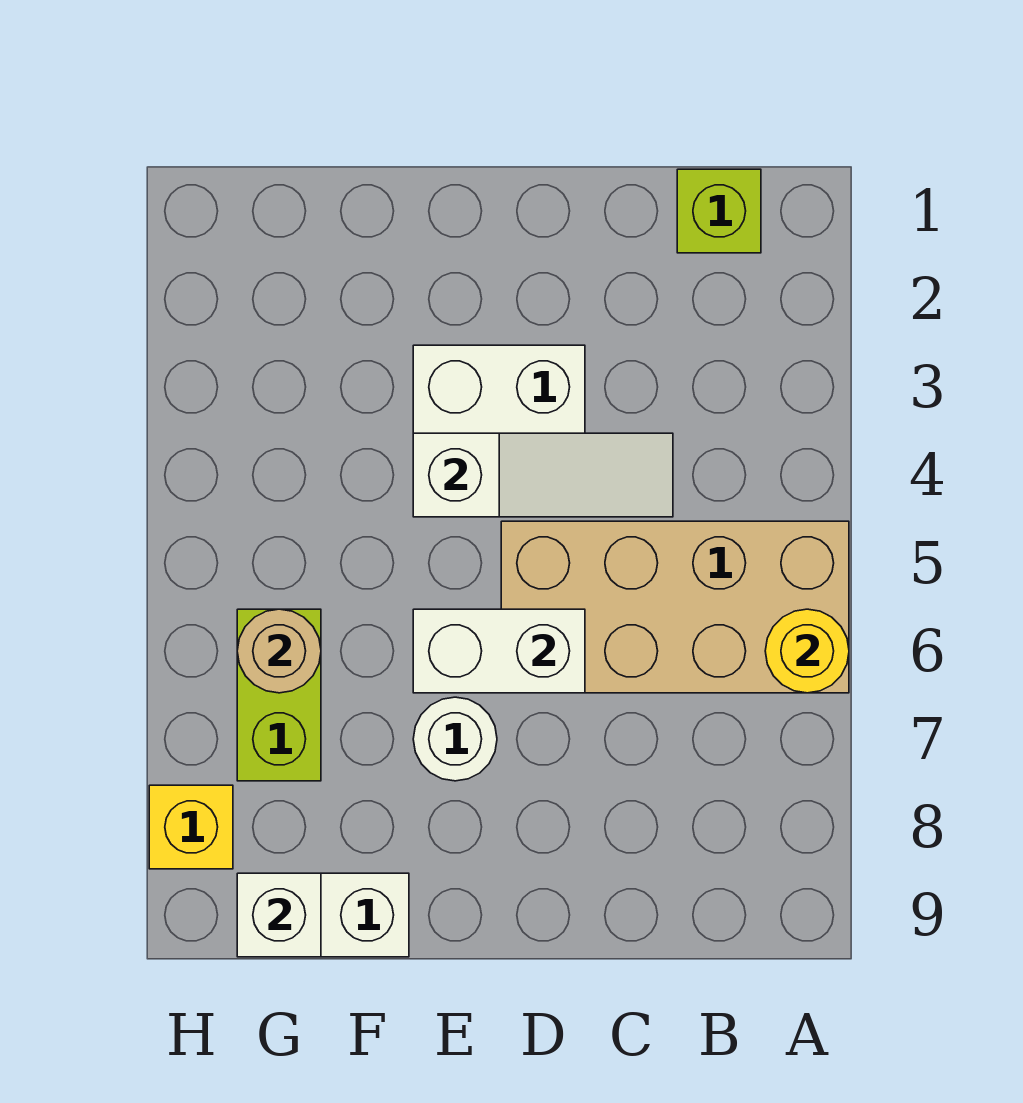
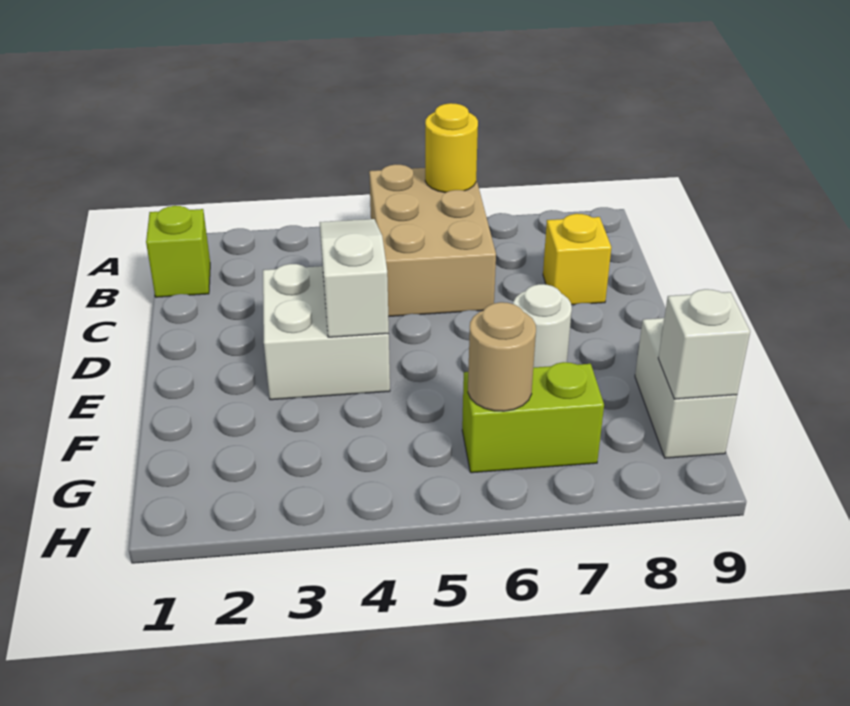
tan 2x4 brick [501,521,849,693] -> tan 2x3 brick [369,164,496,317]
white 1x2 brick [413,609,585,693] -> none
yellow 1x1 brick [149,785,233,869] -> yellow 1x1 brick moved to [543,214,612,305]

